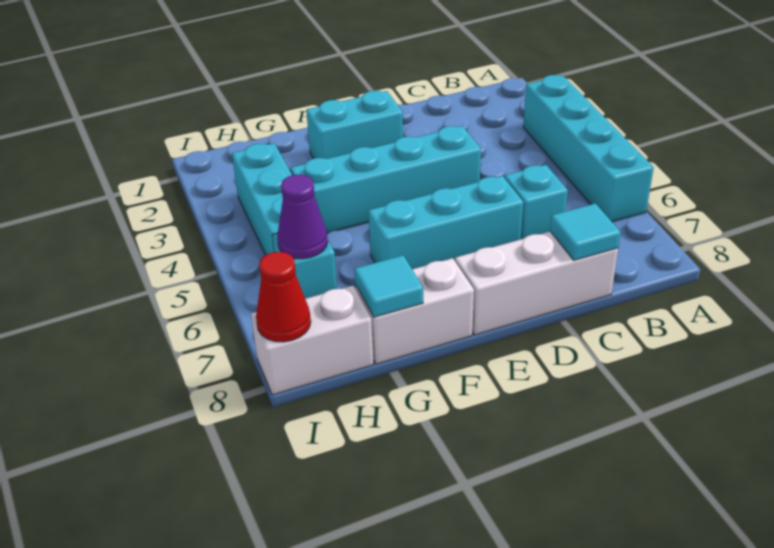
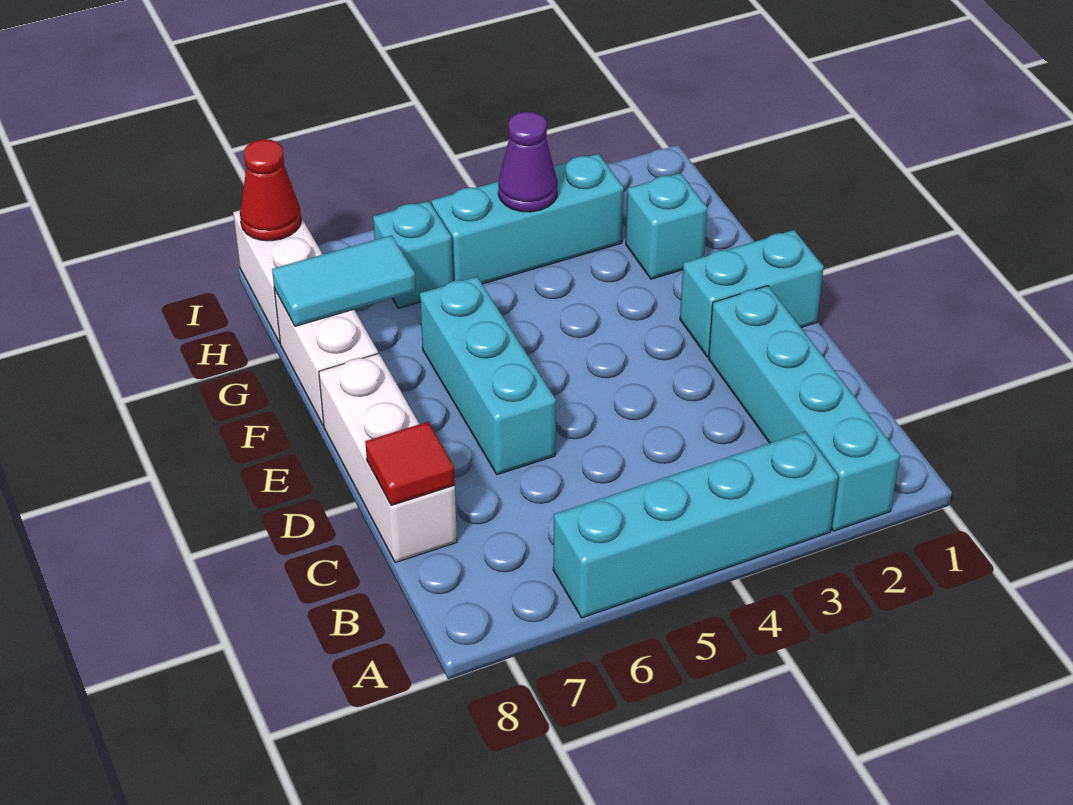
cyan 1x1 brick [505,165,568,239] -> cyan 1x1 brick moved to [626,173,707,279]
cyan 1x1 tile [550,203,621,260] -> red 1x1 tile [365,422,455,506]
cyan 1x4 brick [291,126,481,233] -> cyan 1x4 brick moved to [709,286,900,531]
cyan 1x2 brick [306,91,403,159] -> cyan 1x2 brick turned to [680,230,824,357]
cyan 1x1 tile [355,255,423,317] -> cyan 1x2 tile [272,235,416,326]
purple 1x1 cone [277,175,328,259] -> purple 1x1 cone moved to [498,112,557,212]

